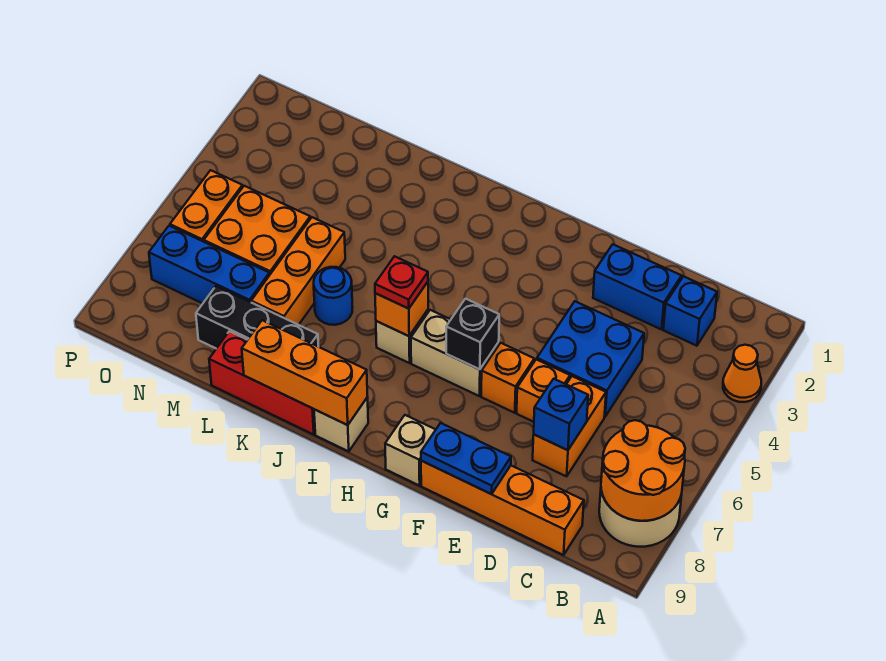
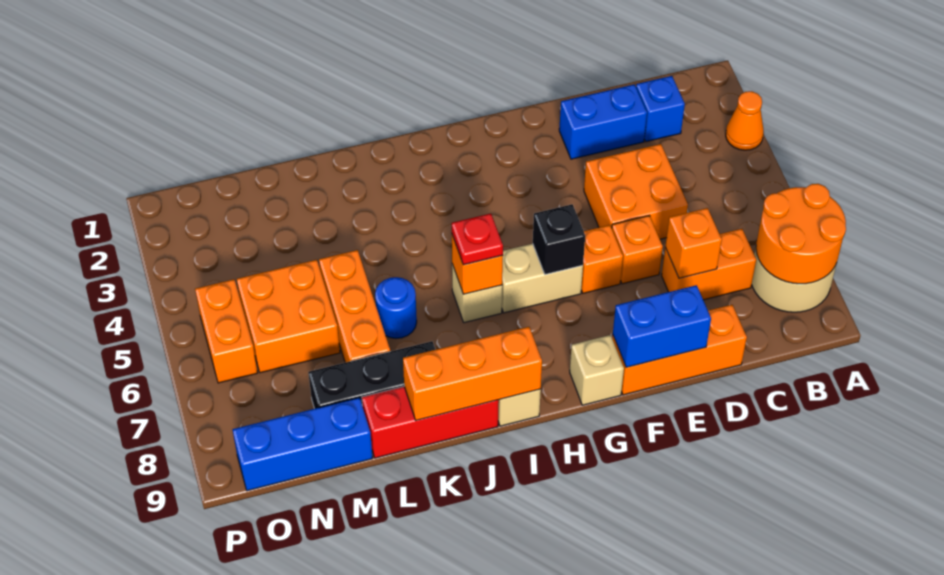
orange 1x4 brick [421,461,584,555] -> orange 1x3 brick [612,305,747,395]
blue 2x2 brick [537,301,644,417] -> orange 2x2 brick [584,144,688,239]
orange 1x2 brick [533,376,606,476] -> orange 1x2 brick turned to [662,229,756,300]
blue 1x1 brick [534,379,588,450] -> orange 1x1 brick [665,208,722,278]
blue 1x2 plate [421,423,511,494] -> blue 1x2 brick [613,285,711,367]
blue 1x3 brick [149,226,269,304] -> blue 1x3 brick moved to [232,398,373,491]

